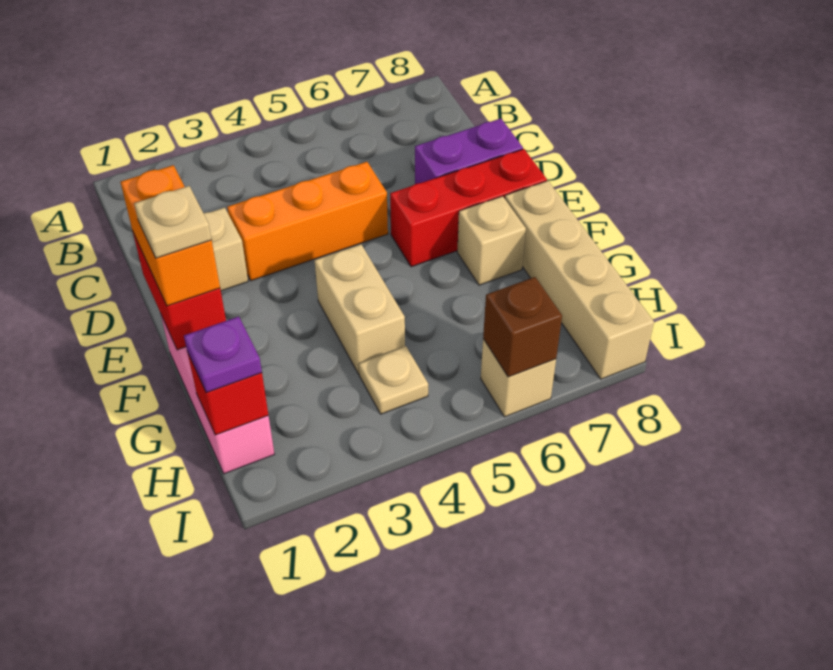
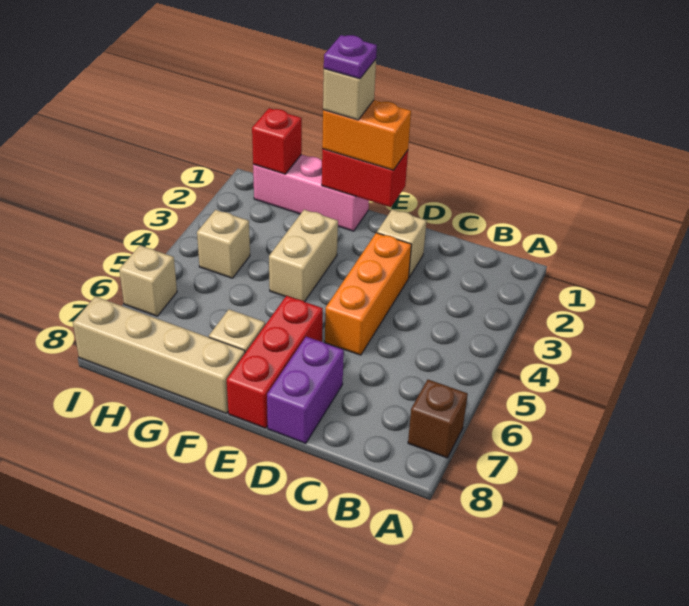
tan 1x1 plate [134,186,211,258] -> tan 1x1 brick [323,60,376,120]
tan 1x2 brick [315,244,405,374] -> tan 1x2 brick turned to [269,210,338,302]
purple 1x1 plate [184,317,262,393] -> purple 1x1 plate moved to [324,35,377,79]
tan 1x1 plate [359,346,428,414] -> tan 1x1 brick [197,210,250,278]
brown 1x1 brick [483,277,562,377] -> brown 1x1 brick moved to [408,380,468,458]

